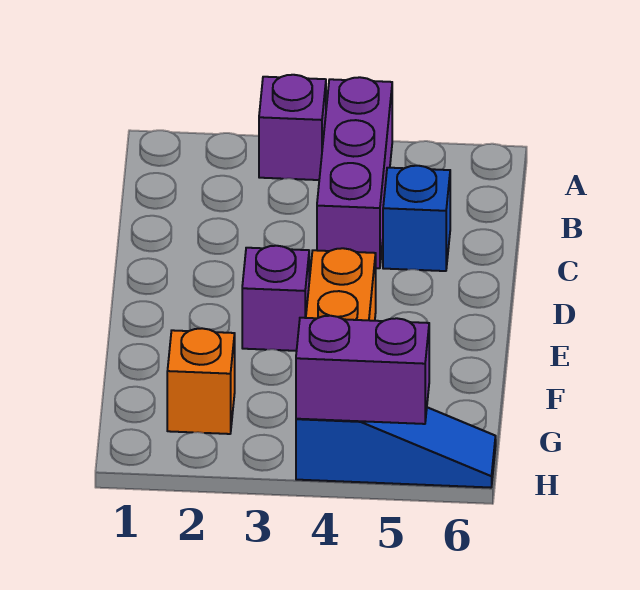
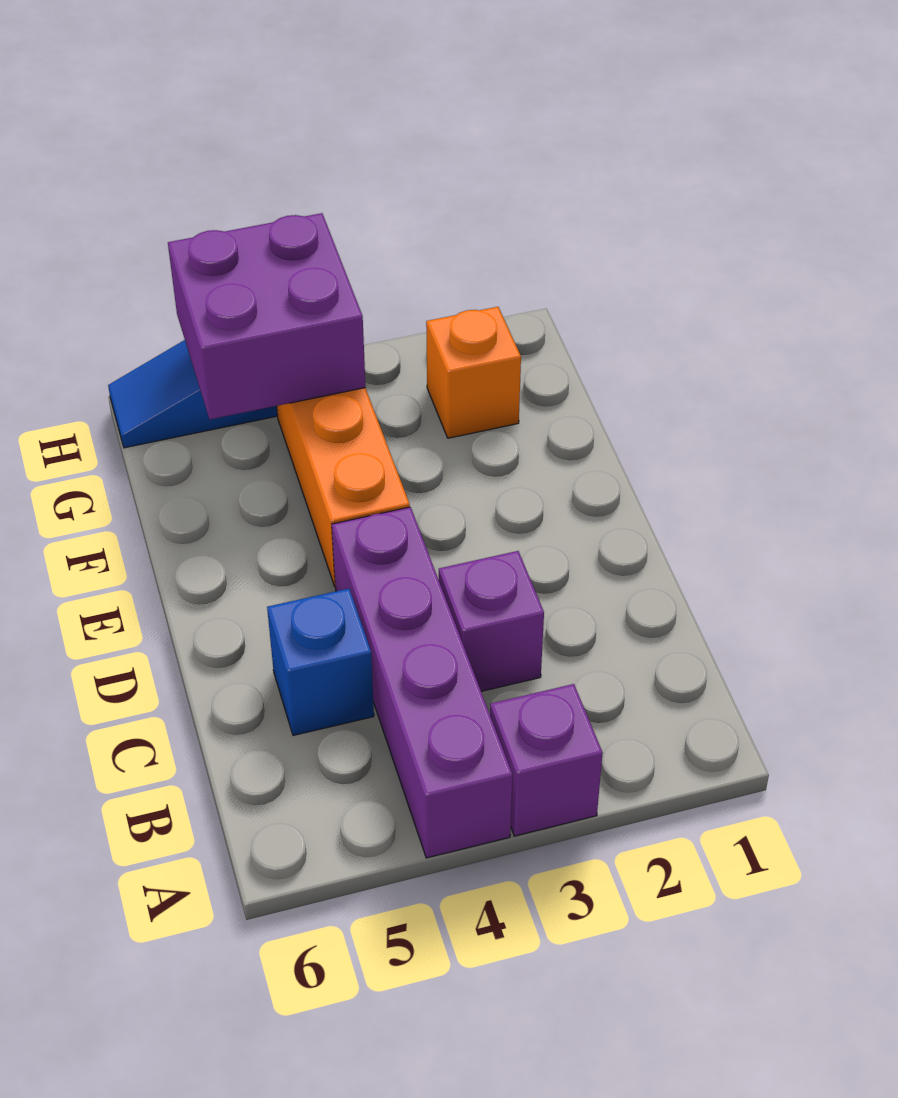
purple 1x3 brick [317,77,392,268] -> purple 1x4 brick [332,507,513,858]
purple 1x1 brick [242,246,309,351] -> purple 1x1 brick moved to [439,551,544,691]
purple 1x2 brick [296,316,429,424] -> purple 2x2 brick [168,213,366,419]

